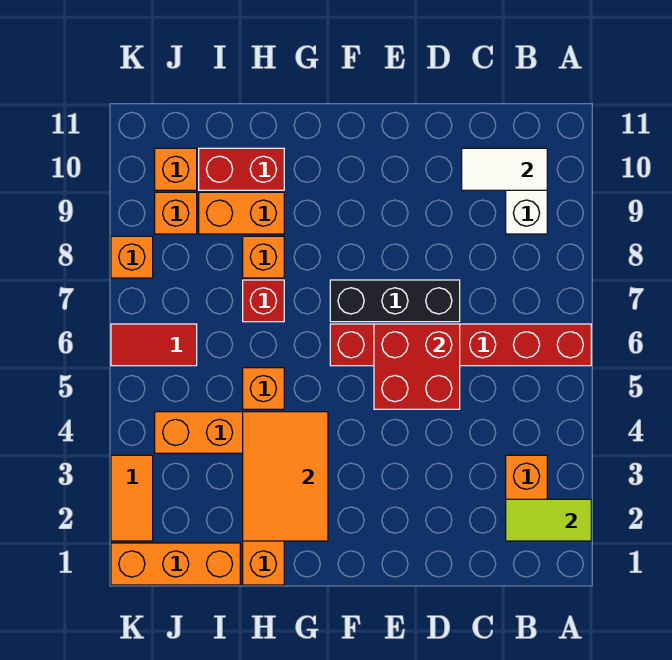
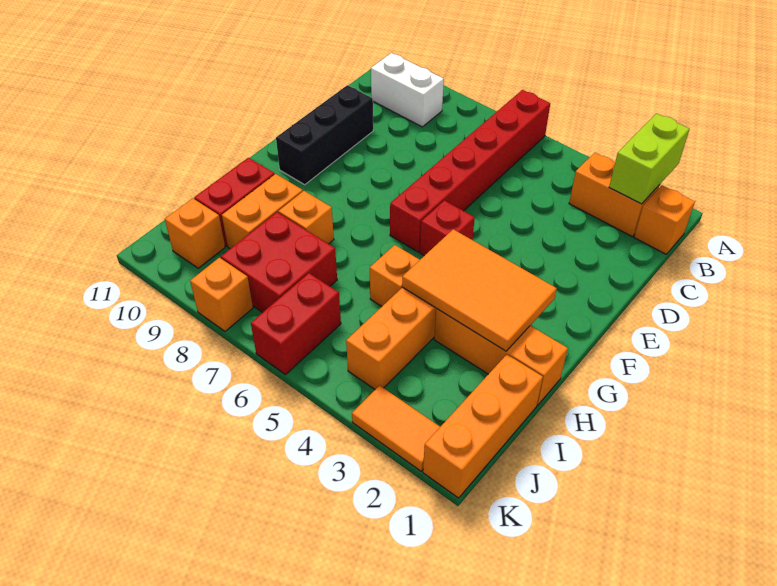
lime 1x2 tile [506,499,591,541] -> lime 1x2 brick [609,114,690,204]
white 1x2 tile [462,148,547,190] -> none
red 2x2 brick [374,324,460,409] -> red 2x2 brick moved to [221,212,337,313]
black 1x3 brick [330,280,460,322] -> black 1x3 brick moved to [276,85,373,185]
red 1x1 brick [243,280,284,322] -> red 1x1 brick moved to [420,200,475,256]
red 1x2 tile [111,324,197,366] -> red 1x2 brick [251,273,341,375]
orange 1x1 brick [155,192,197,234] -> orange 1x1 brick moved to [634,185,695,254]

